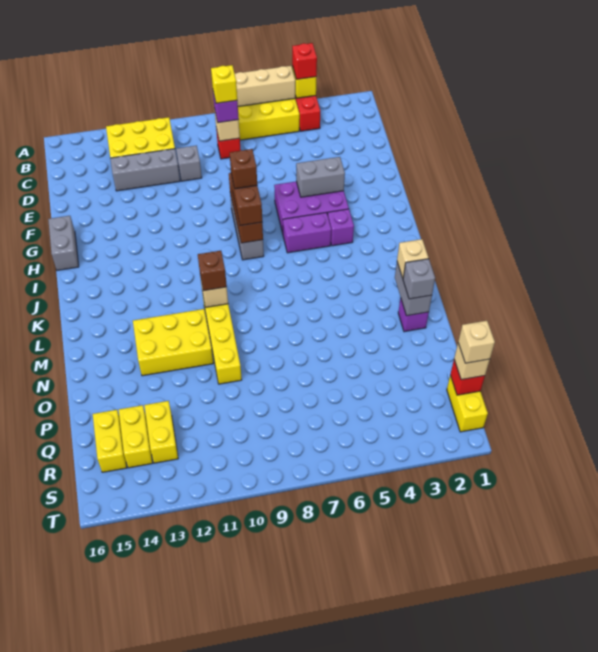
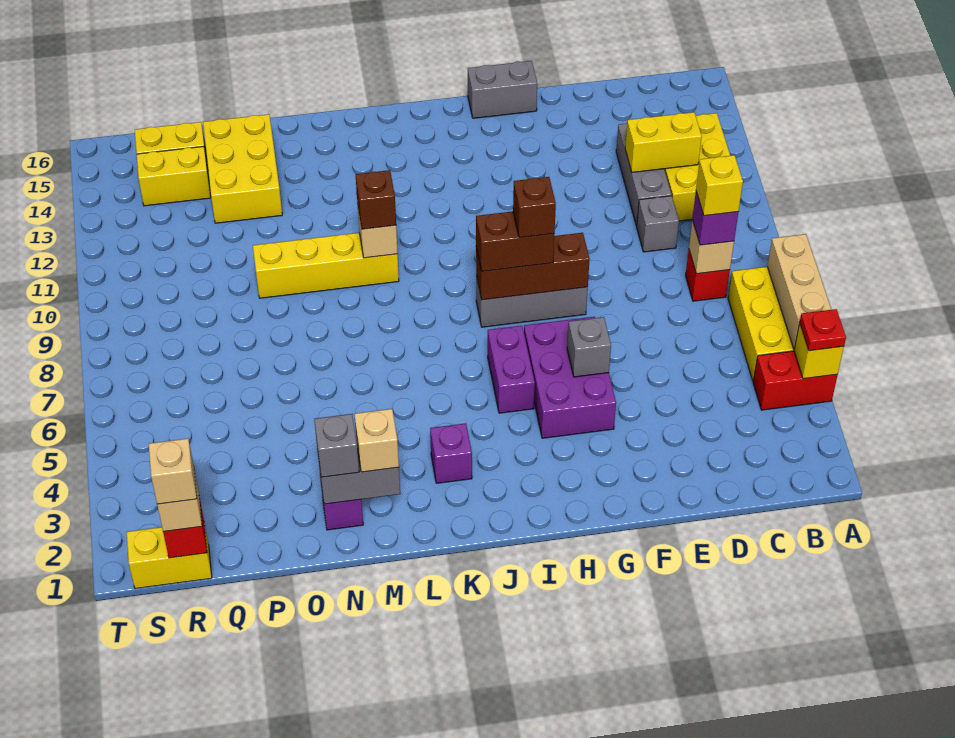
red 1x1 brick [292,43,317,79] -> red 1x1 plate [800,309,846,351]
grey 1x2 brick [296,157,345,197] -> grey 1x1 brick [567,317,611,377]
purple 1x1 brick [328,209,354,246] -> purple 1x1 brick moved to [430,423,472,483]
yellow 2x3 brick [133,309,213,376] -> yellow 2x3 brick moved to [203,114,282,223]
yellow 1x2 brick [144,401,178,463] -> yellow 1x2 brick moved to [625,112,702,172]

